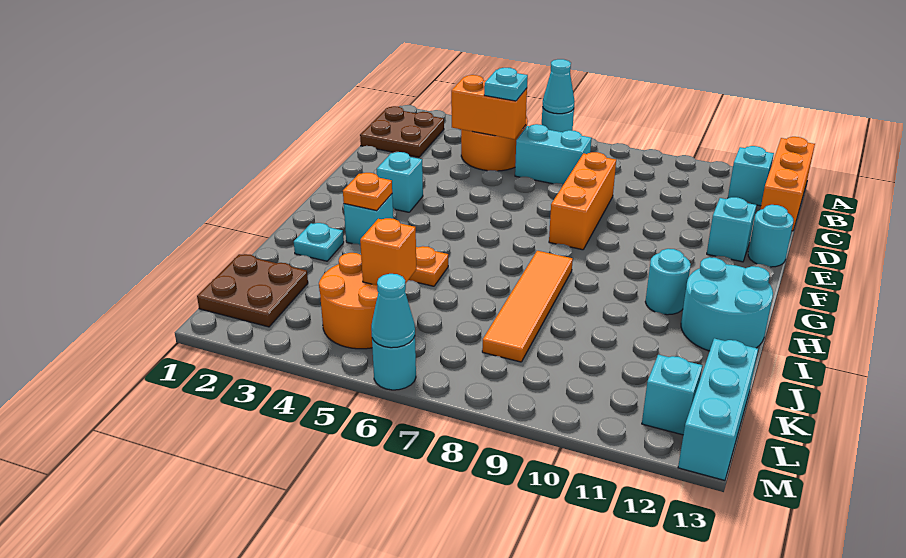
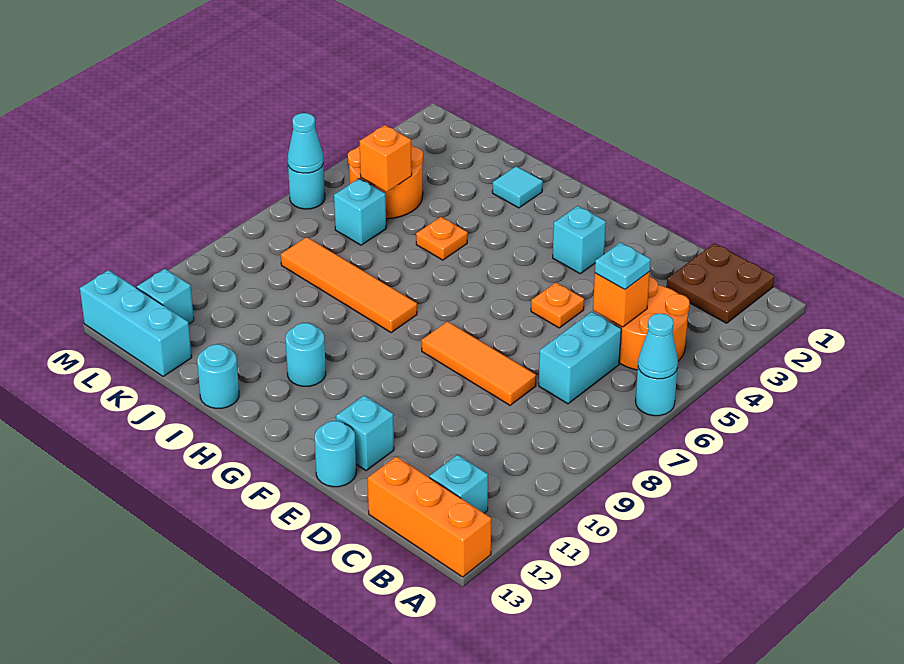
orange 1x2 brick [451,75,527,139] -> orange 1x1 brick [593,272,650,327]
orange 1x3 brick [549,152,616,250] -> orange 1x3 tile [421,321,536,405]
cyan 1x1 brick [344,194,393,245] -> cyan 1x1 brick moved to [334,178,386,245]
orange 1x1 plate [343,173,392,211] -> orange 1x1 plate moved to [531,282,584,328]
cyan 2x2 round brick [681,257,773,351] -> cyan 1x1 round brick [197,344,239,408]
cyan 1x1 plate [294,223,344,261] -> cyan 1x1 tile [492,166,543,208]
brown 2x2 plate [197,254,308,327] -> none

